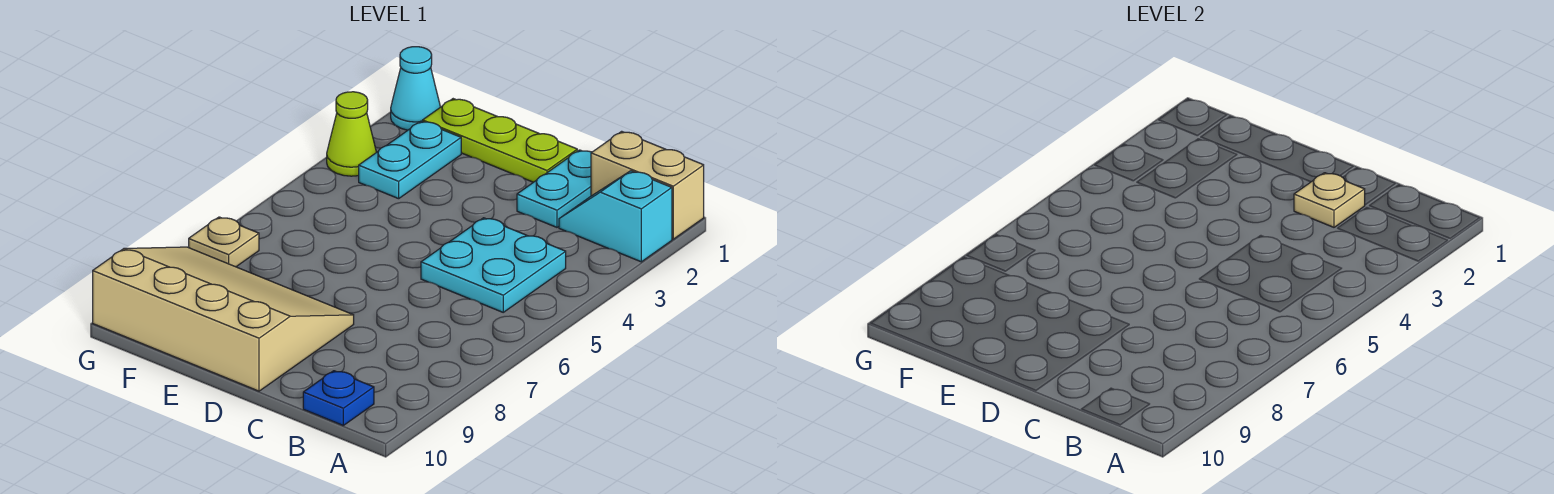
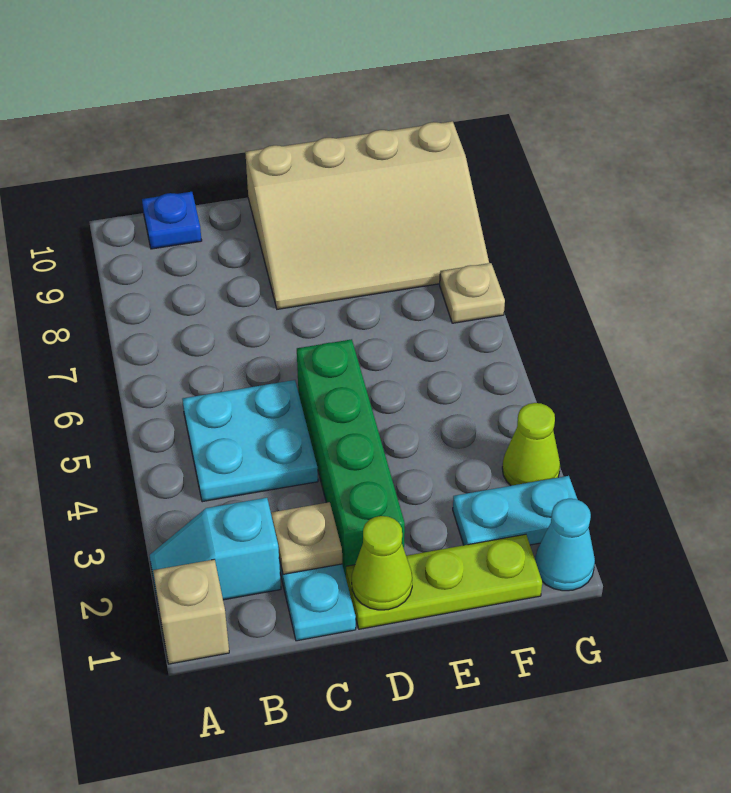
tan 1x2 brick [591,131,704,239] -> tan 1x1 brick [153,559,229,664]
cyan 1x2 slope [559,171,672,262] -> cyan 1x2 slope turned to [150,498,281,602]
none -> lime 1x1 cone [352,516,412,610]
none -> green 1x4 brick [297,339,405,577]
cyan 1x2 plate [359,121,461,199] -> cyan 1x2 plate turned to [453,476,577,545]

